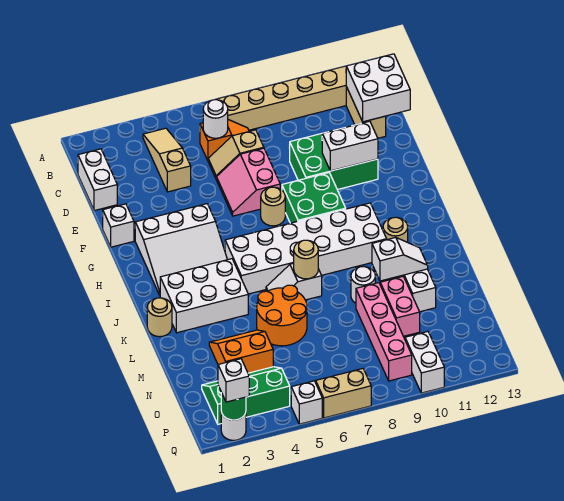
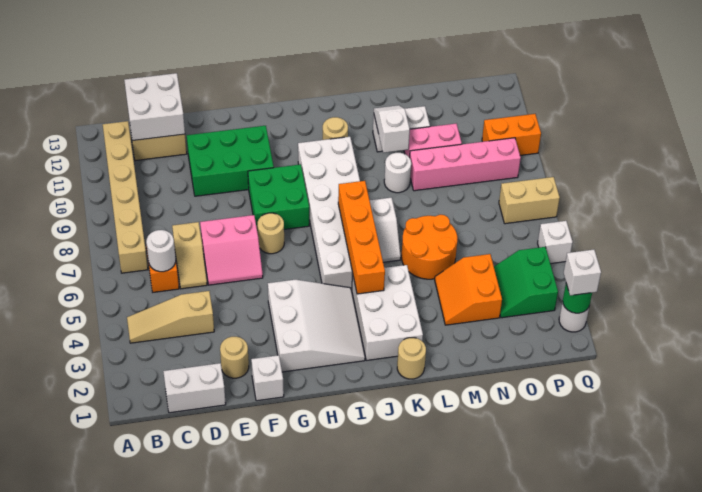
green 2x3 brick [289,134,378,190] -> green 2x3 brick turned to [187,126,274,196]
white 1x2 brick [322,121,378,171] -> none
none -> orange 1x4 brick [338,181,385,294]
tan 1x1 round brick [294,240,318,279] -> tan 1x1 round brick moved to [220,337,249,378]
green 2x3 slope [202,367,290,424] -> green 2x2 slope [494,247,558,318]
white 1x2 brick [405,332,444,393] -> orange 1x2 brick [482,114,541,155]
tan 1x2 brick [316,369,371,418] -> tan 1x2 brick turned to [499,177,560,224]

